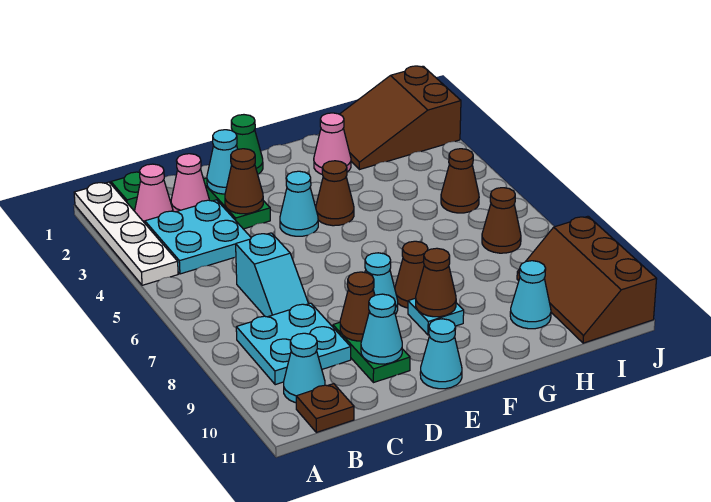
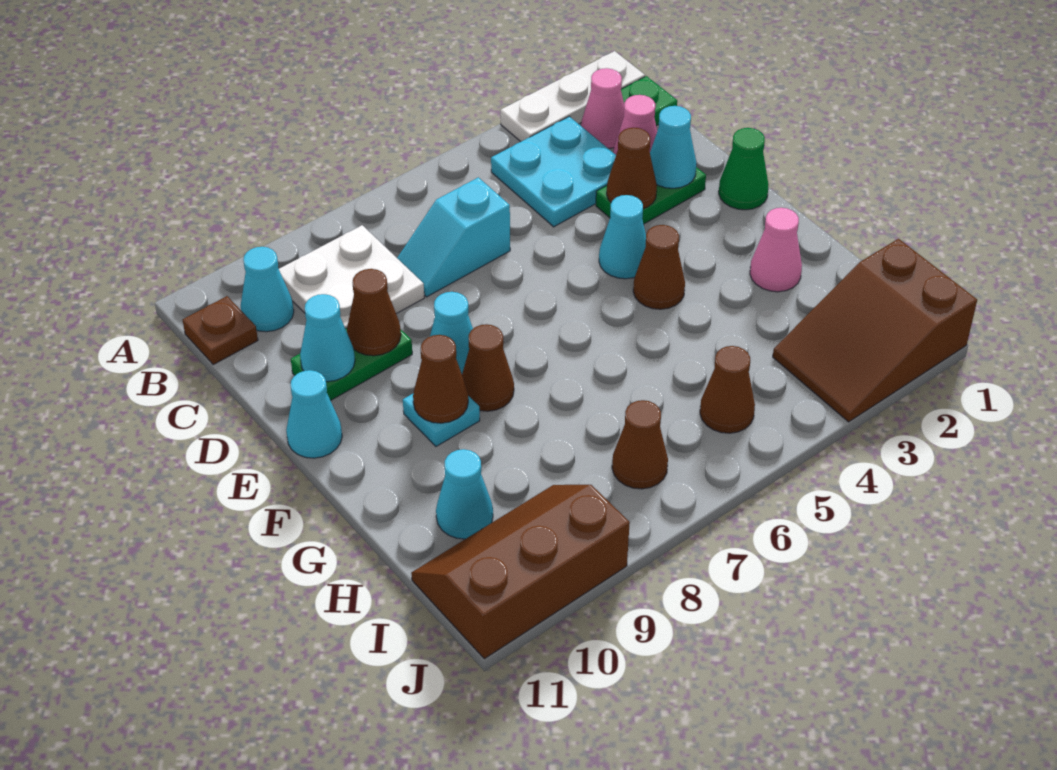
white 1x4 plate [74,182,178,285] -> white 1x3 plate [500,51,645,142]
cyan 2x2 plate [236,303,351,385] -> white 2x2 plate [279,225,424,329]
brown 2x3 slope [340,66,461,170] -> brown 2x3 slope turned to [773,239,977,422]

